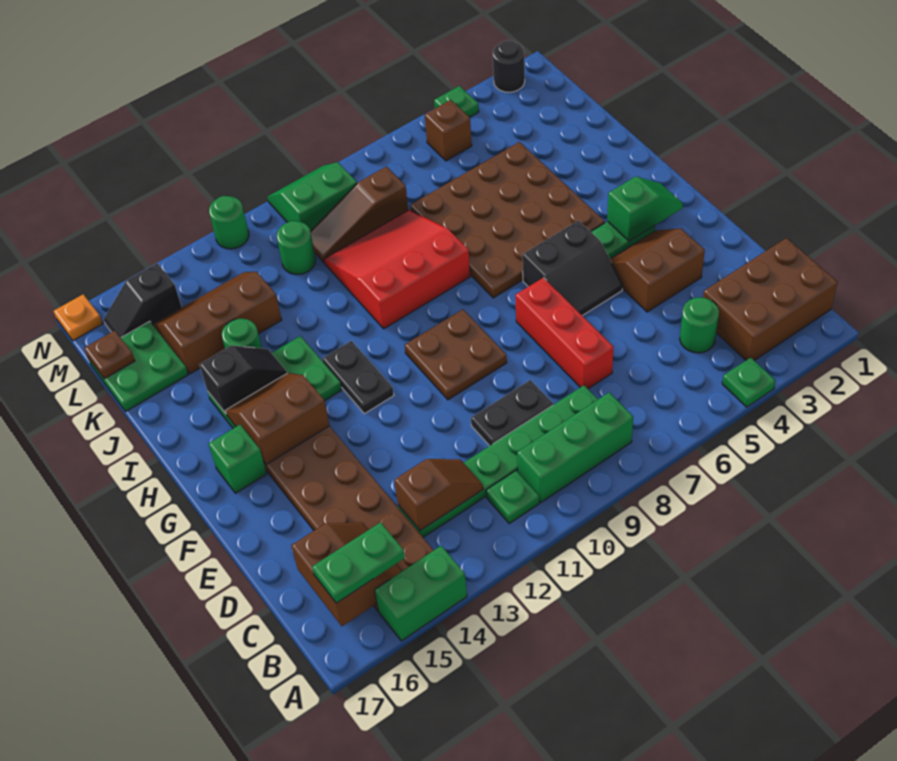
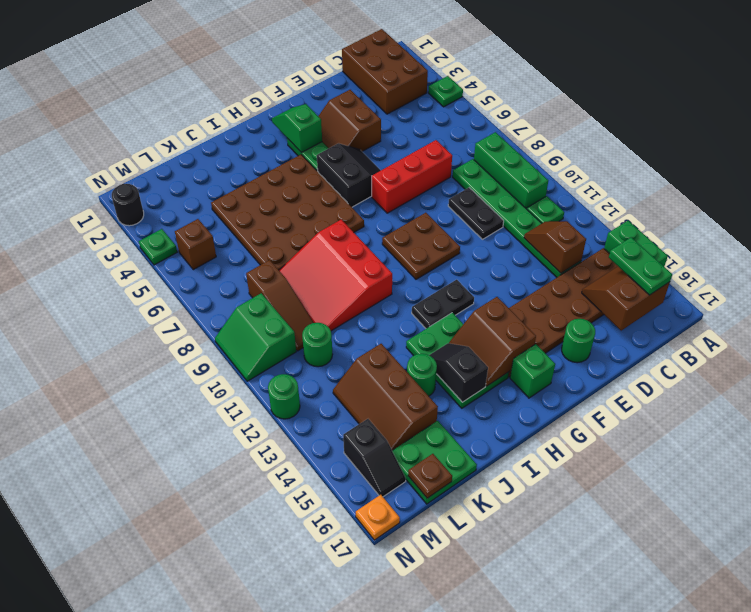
green 1x1 round brick [680,297,719,353] -> green 1x1 round brick moved to [562,319,595,363]

